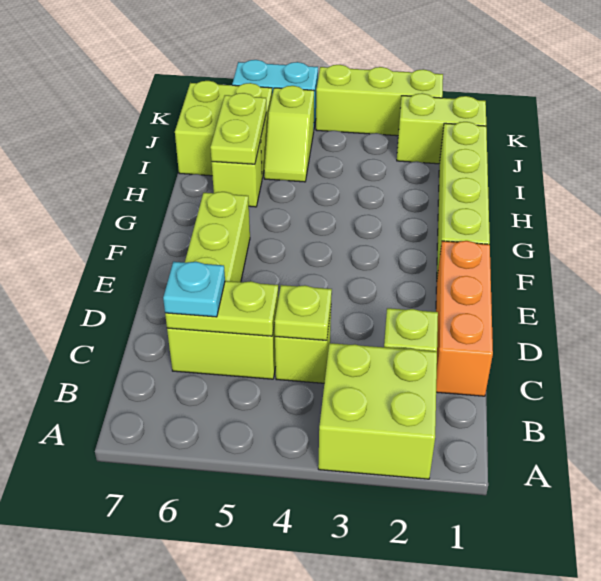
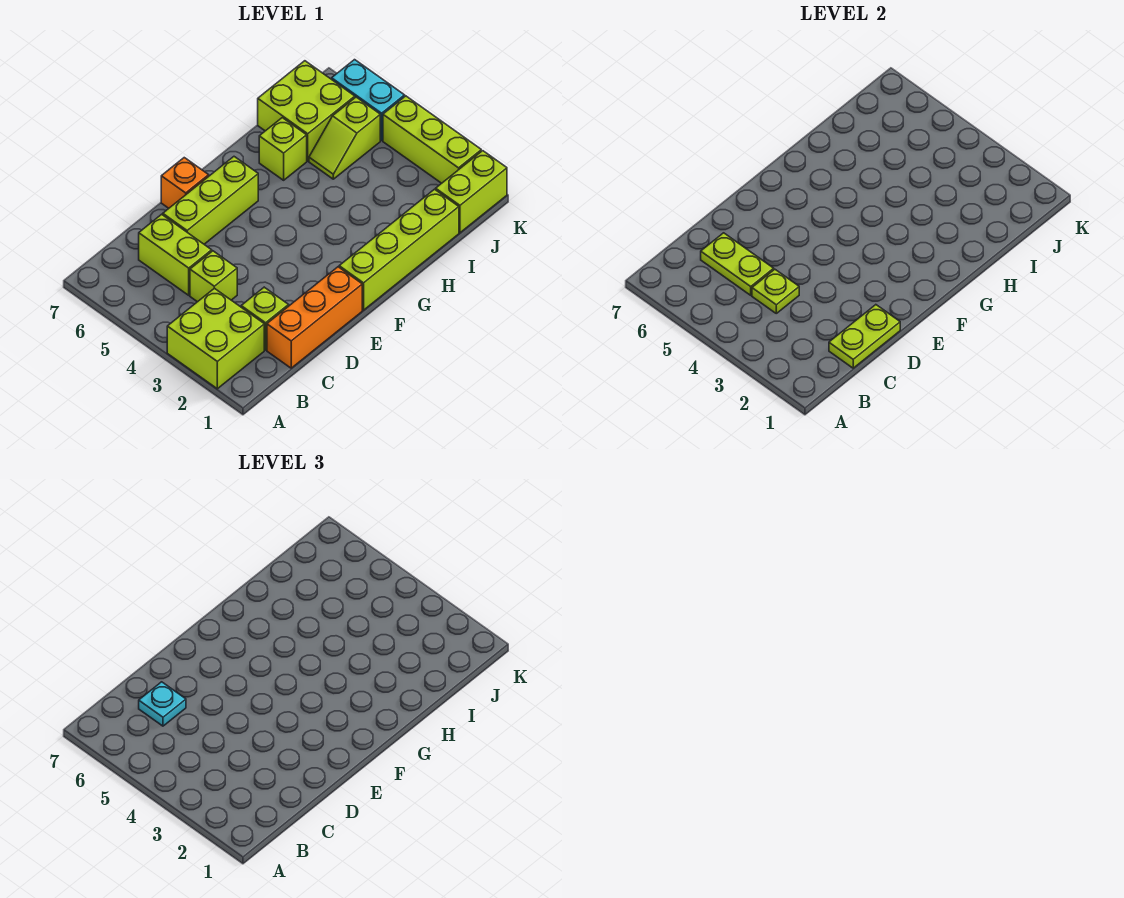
none -> orange 1x1 brick [161,158,209,208]
lime 1x2 plate [210,93,266,164] -> lime 1x2 plate moved to [829,305,900,368]
lime 1x2 brick [397,93,486,164] -> lime 1x2 brick turned to [436,151,507,233]

